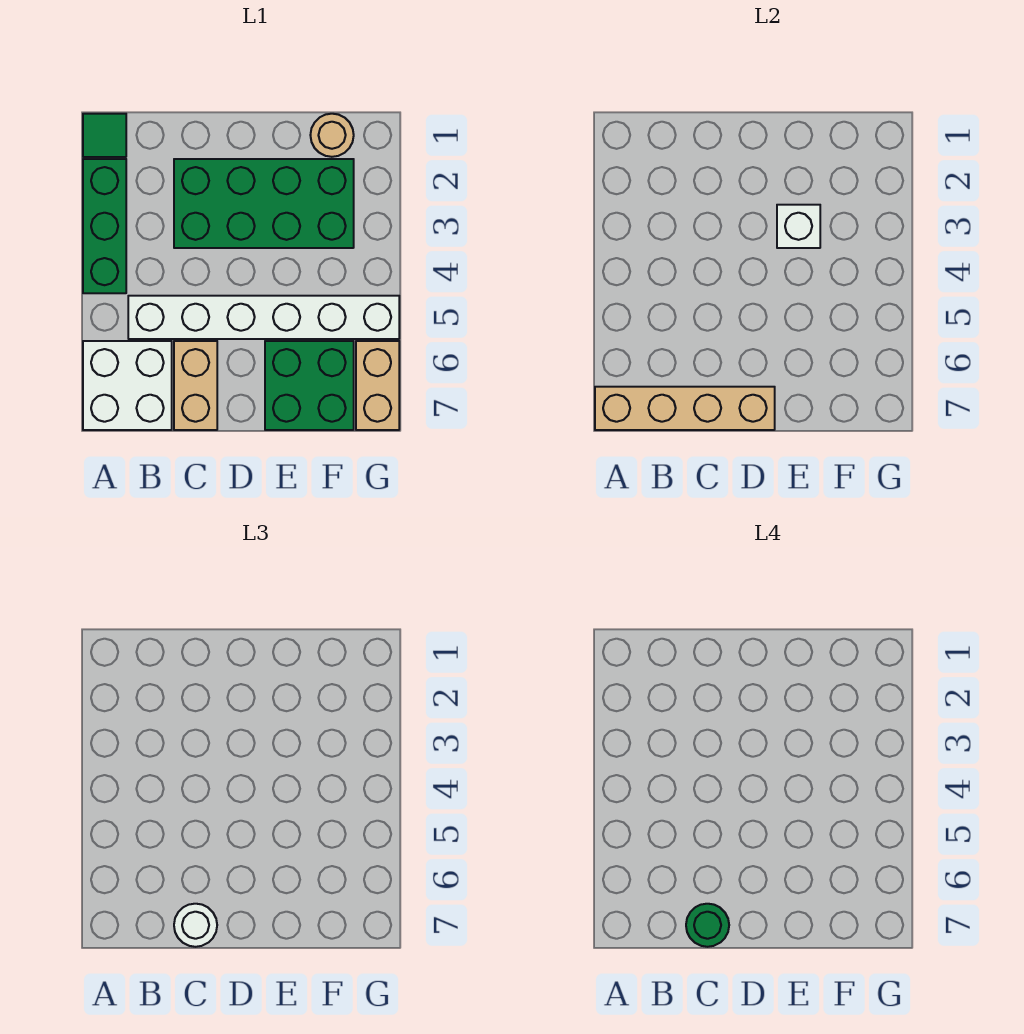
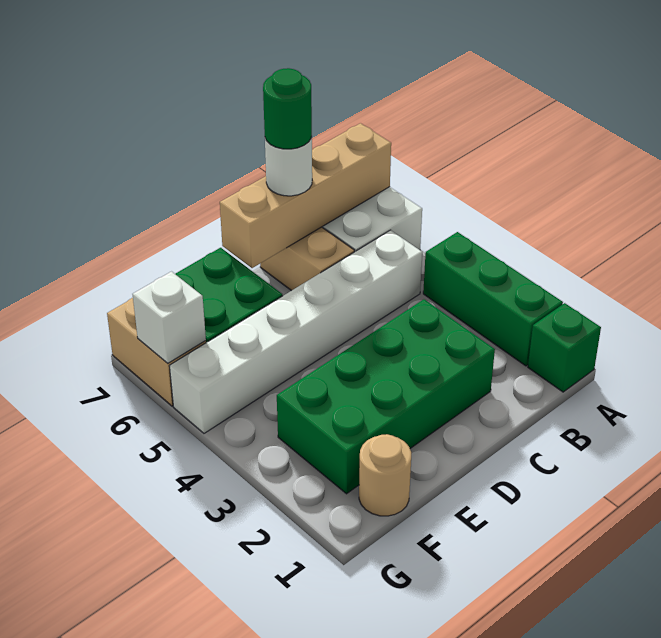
green 1x1 tile [83,114,126,157] -> green 1x1 brick [528,303,601,392]
white 1x1 brick [777,205,820,248] -> white 1x1 brick moved to [133,272,206,363]

